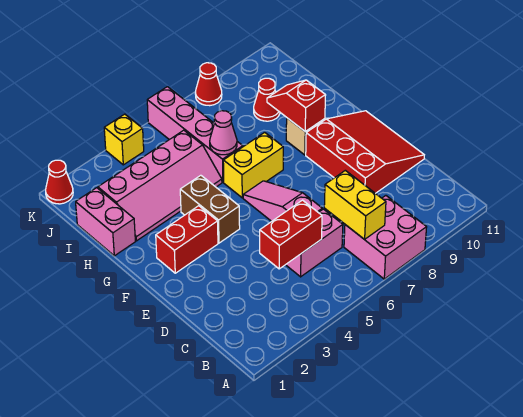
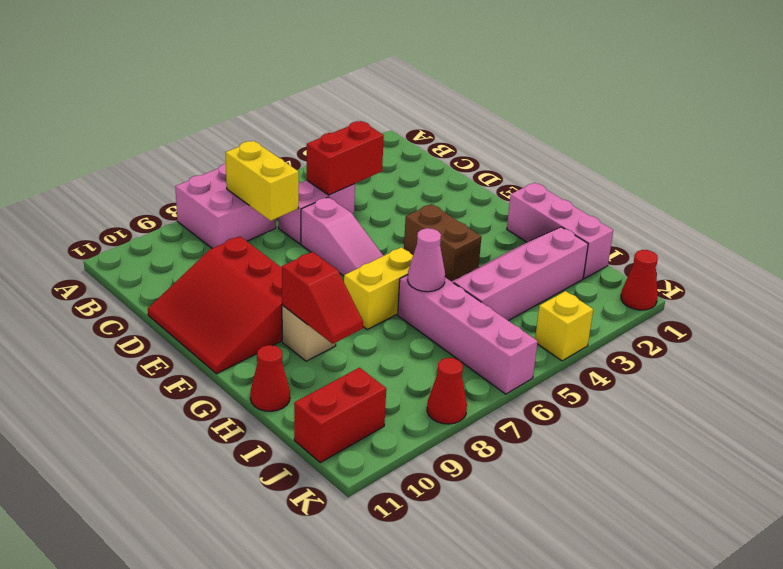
red 1x2 brick [156,206,218,273] -> red 1x2 brick moved to [294,368,386,463]
pink 1x2 brick [76,188,135,256] -> pink 1x3 brick [507,183,613,278]
red 1x1 cone [254,78,280,121] -> red 1x1 cone moved to [250,345,290,411]

